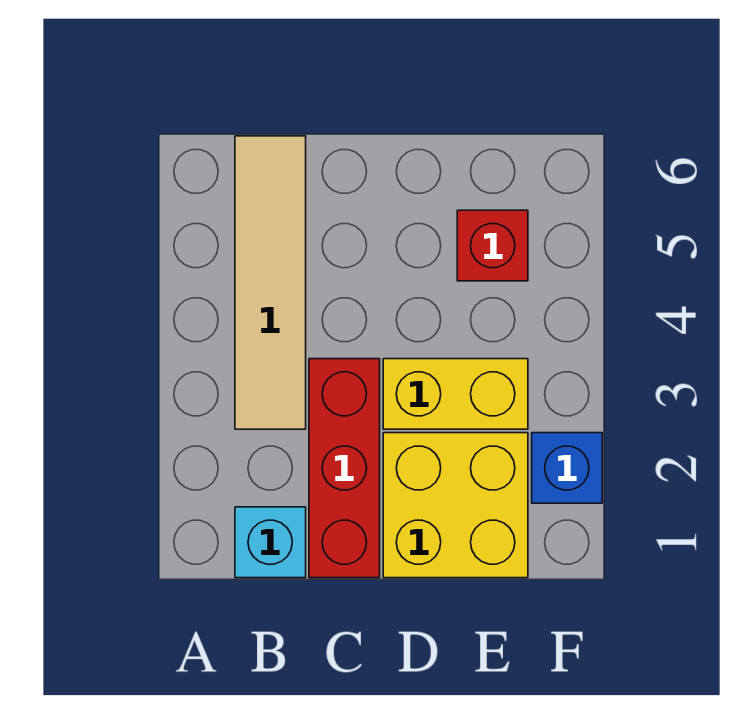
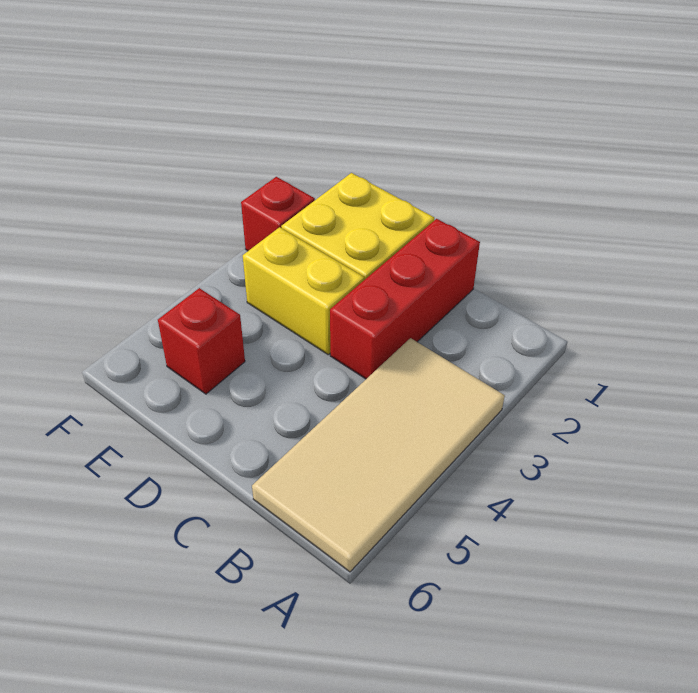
cyan 1x1 brick [235,507,306,578] -> none
tan 1x4 tile [235,136,306,429] -> tan 2x4 tile [252,338,505,572]
blue 1x1 brick [532,433,602,503] -> red 1x1 brick [241,177,315,251]

